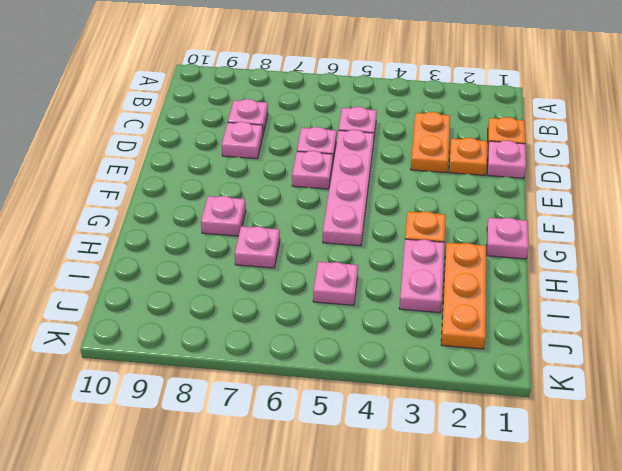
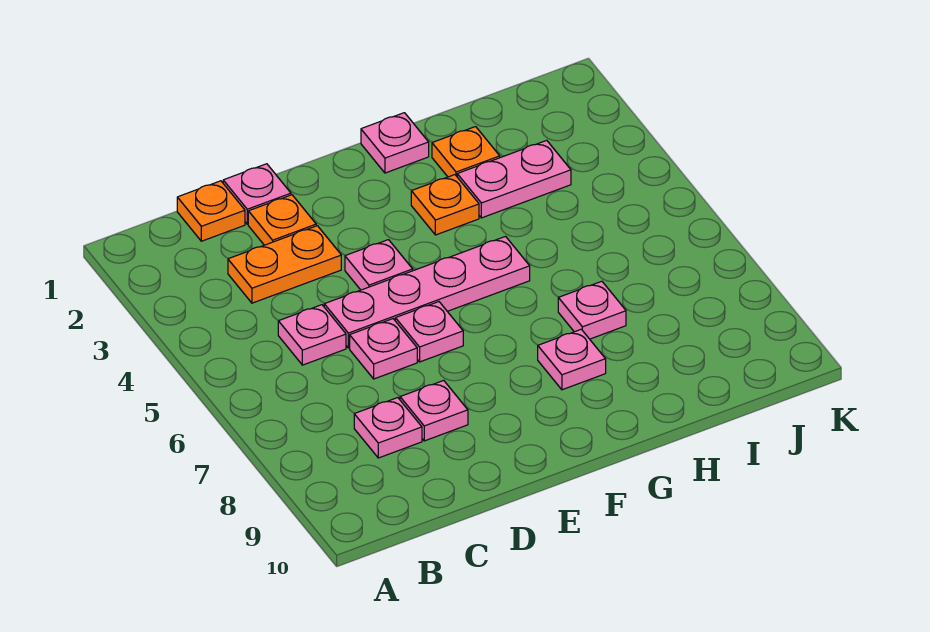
orange 1x3 plate [441,243,486,349] -> orange 1x1 plate [432,127,500,177]
pink 1x1 plate [313,262,358,305] -> pink 1x1 plate moved to [345,240,413,290]

